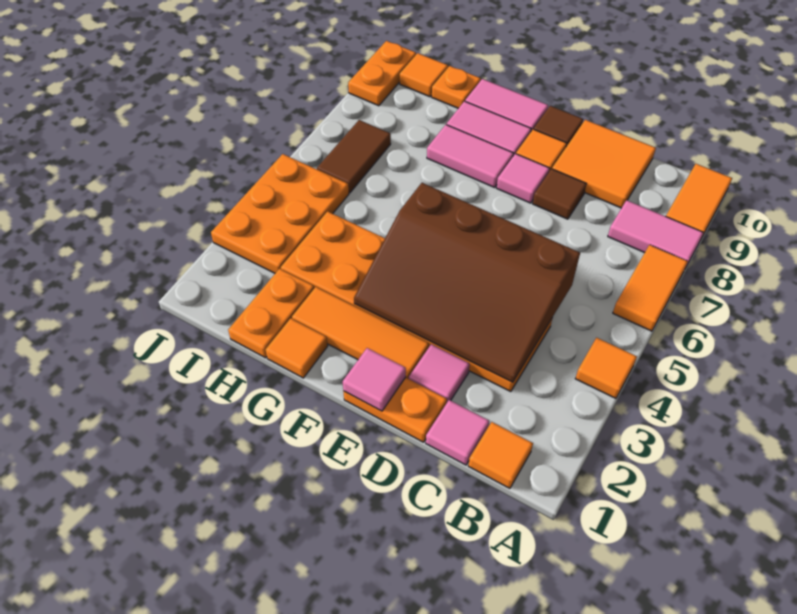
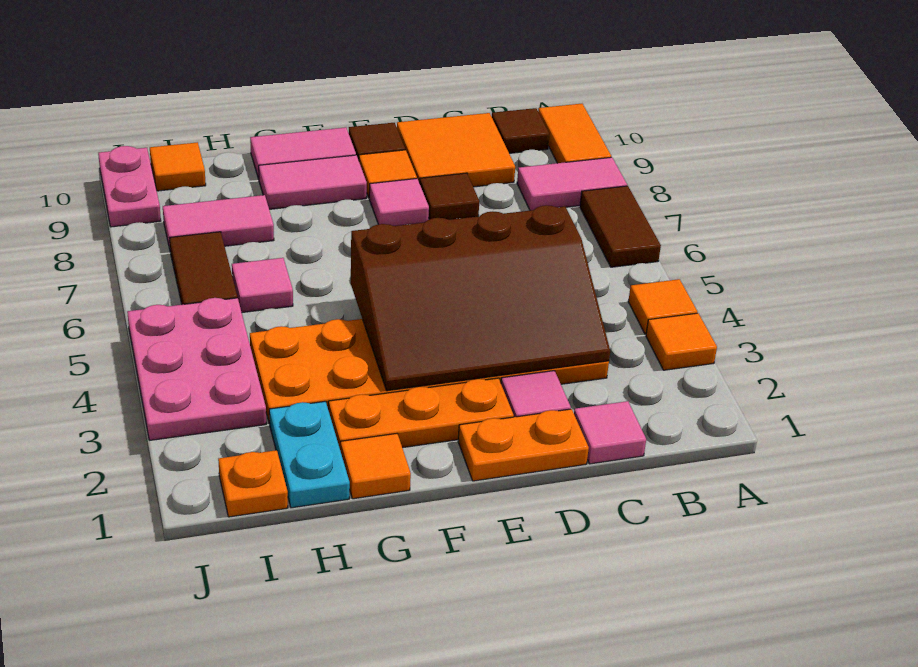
orange 1x2 tile [613,245,688,331] -> brown 1x2 tile [580,186,661,267]
orange 1x1 tile [468,422,533,488] -> orange 1x1 tile moved to [646,313,717,370]
none -> brown 1x1 tile [492,108,549,153]
pink 1x1 tile [343,348,406,411] -> pink 1x1 tile moved to [232,258,293,313]
orange 1x3 tile [292,287,429,379] -> orange 1x3 plate [329,378,514,451]
pink 1x2 tile [427,125,514,187] -> pink 1x2 tile moved to [163,195,274,249]
orange 1x2 plate [228,269,314,358] -> cyan 1x2 plate [269,401,350,508]
orange 1x1 plate [432,66,481,108] -> orange 1x1 plate moved to [218,450,288,517]
orange 2x3 plate [211,154,349,273] -> pink 2x3 plate [127,298,266,440]
orange 1x2 plate [348,41,416,106] -> pink 1x2 plate [98,146,161,227]

